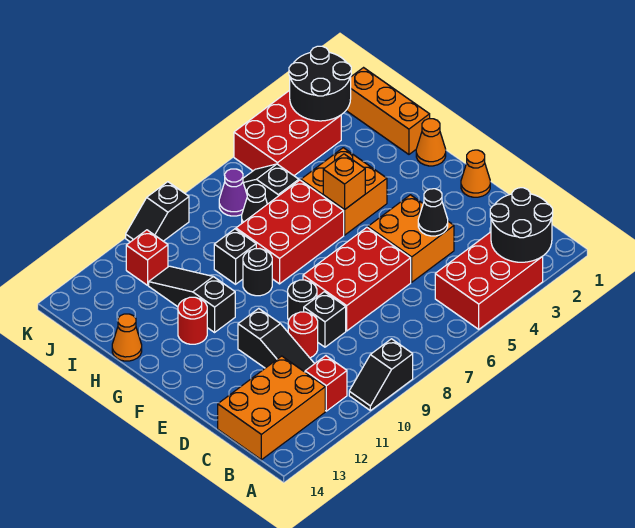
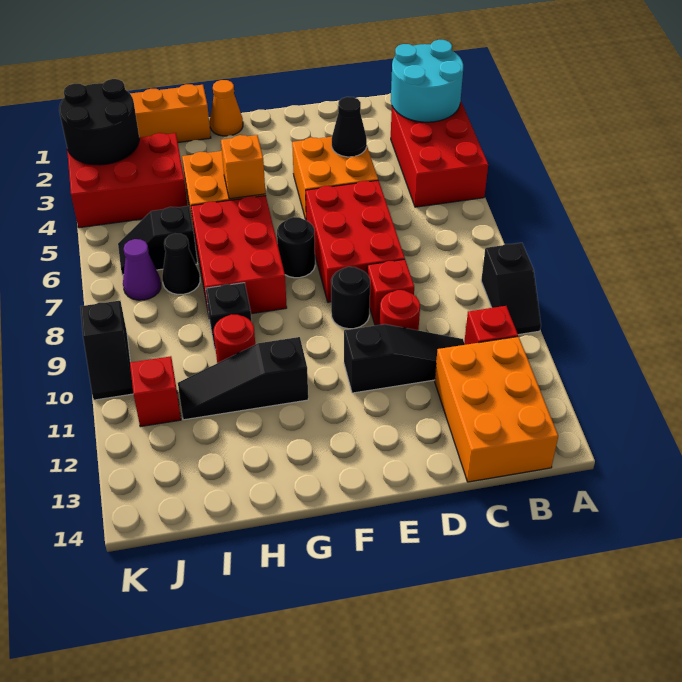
black 2x2 round brick [490,188,553,262] -> cyan 2x2 round brick [391,40,463,122]
black 1x1 brick [304,292,346,347] -> red 1x1 brick [367,259,414,325]
orange 1x1 cone [461,150,490,197] -> none
black 1x1 round brick [243,249,272,296] -> black 1x1 round brick moved to [277,217,315,278]
red 1x1 round brick [178,297,207,344] -> red 1x1 round brick moved to [214,314,255,363]
orange 1x1 cone [112,314,142,361] -> none
red 2x3 brick [234,90,341,176] -> red 2x3 brick turned to [67,133,188,228]

